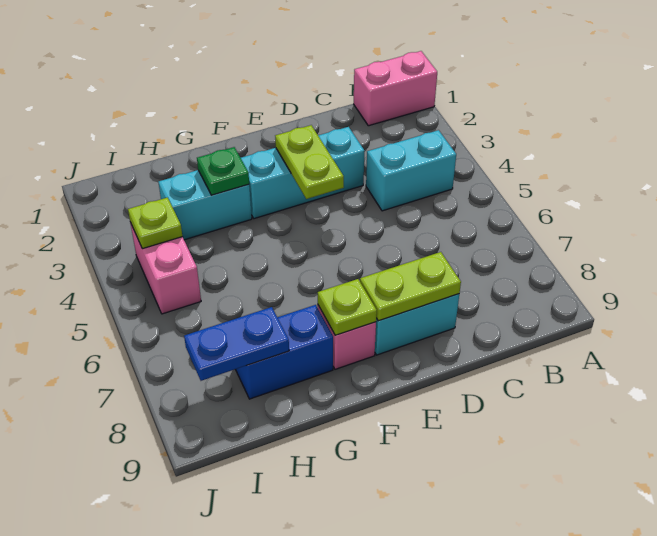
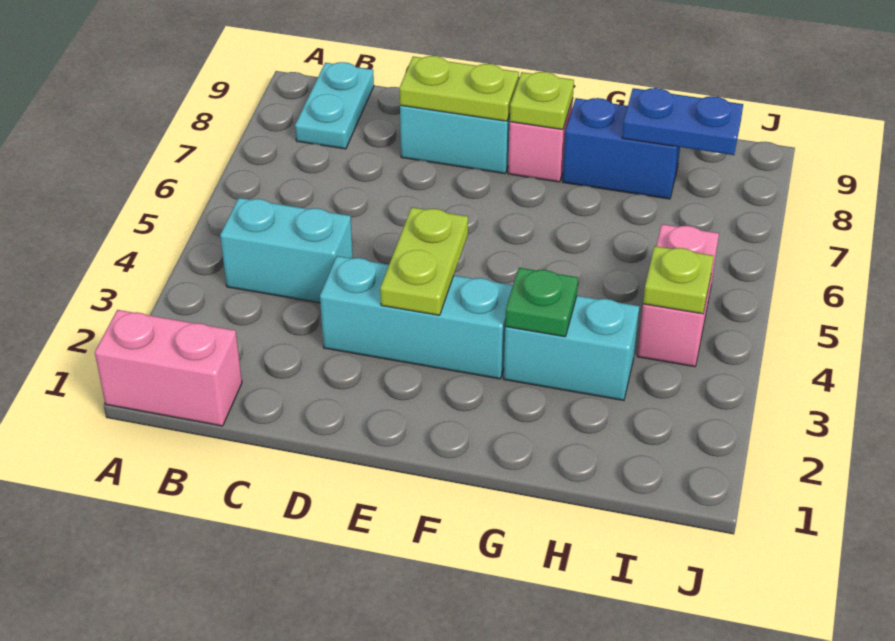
none -> cyan 1x2 plate [295,62,374,149]

